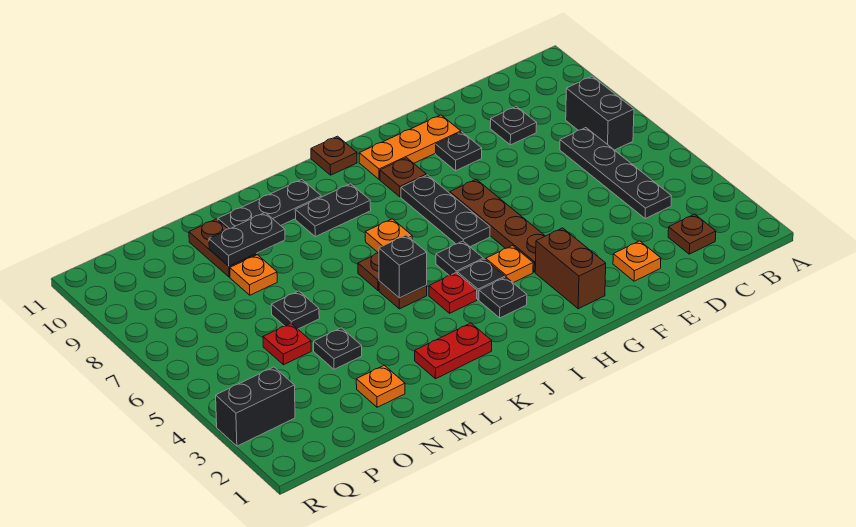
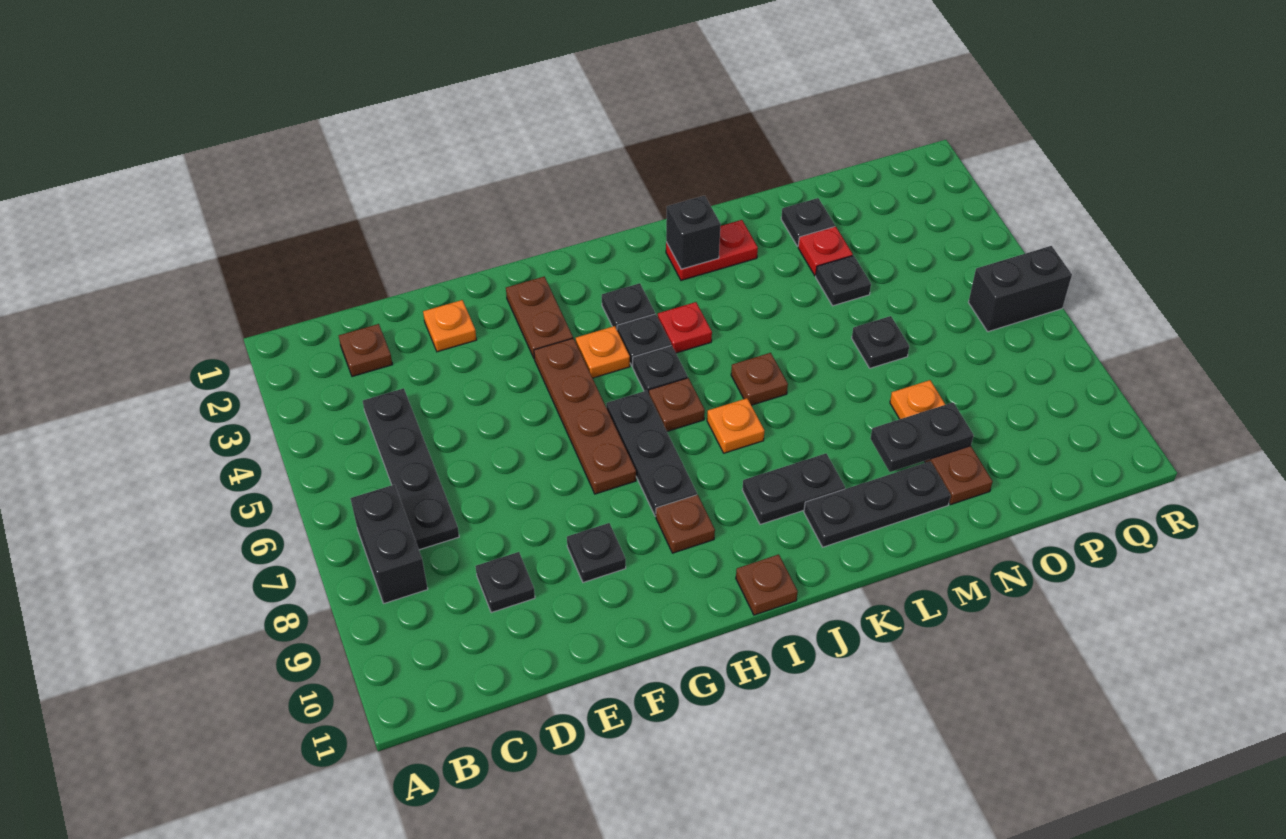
orange 1x3 plate [359,115,461,179] -> none
brown 1x2 brick [535,228,606,309] -> brown 1x2 plate [506,277,573,359]
brown 1x1 plate [379,281,427,309] -> brown 1x1 plate moved to [649,378,705,431]
black 1x1 brick [379,235,427,298] -> black 1x1 brick moved to [666,196,721,269]
orange 1x1 plate [356,365,405,407] -> black 1x1 plate [781,198,835,246]
red 1x1 plate [263,323,311,365] -> red 1x1 plate moved to [798,226,853,276]
black 1x2 brick [216,367,295,446] -> black 1x2 brick moved to [968,246,1072,332]

